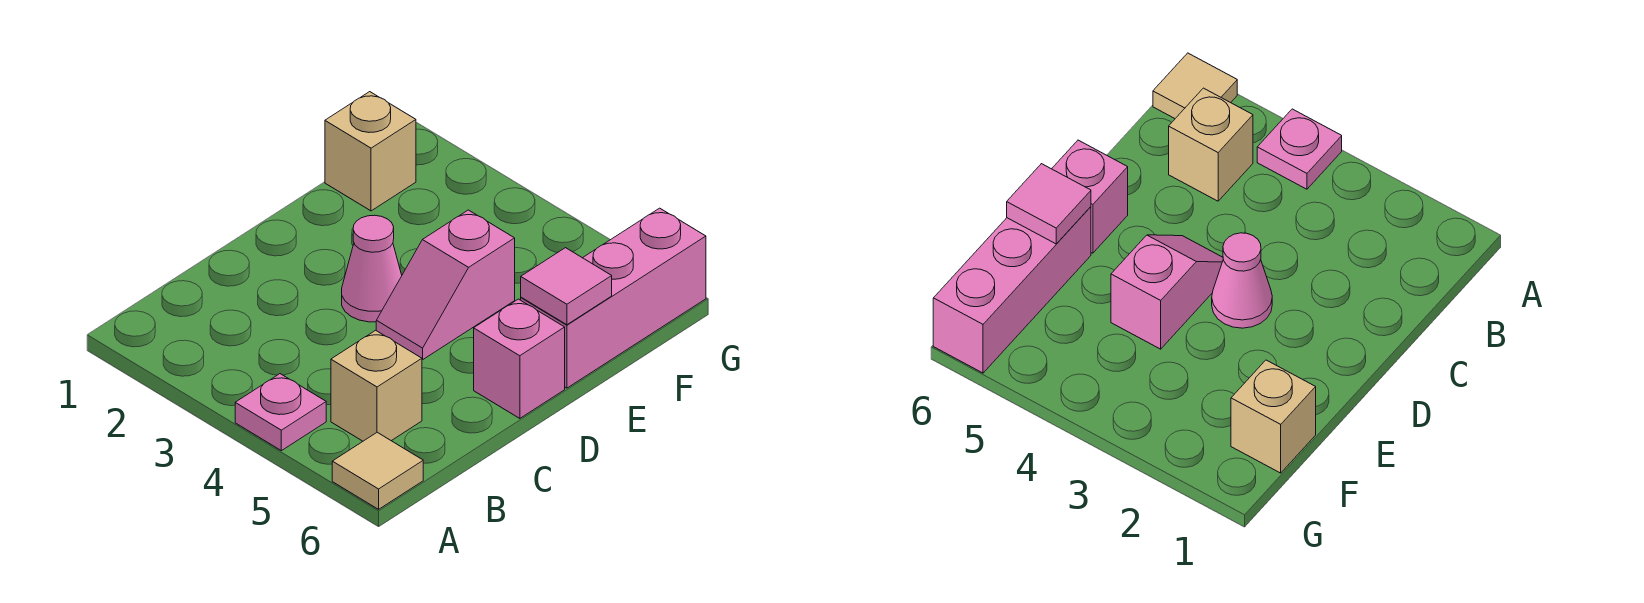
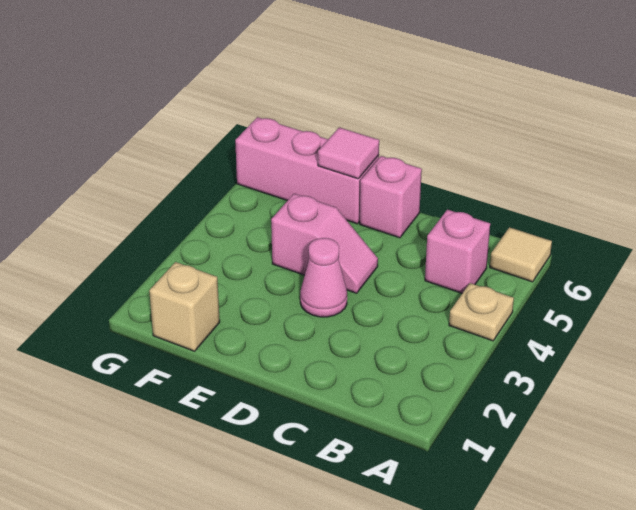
pink 1x1 plate [235,374,326,451] -> tan 1x1 plate [449,283,514,341]
tan 1x1 brick [331,330,422,441] -> pink 1x1 brick [425,210,490,293]

